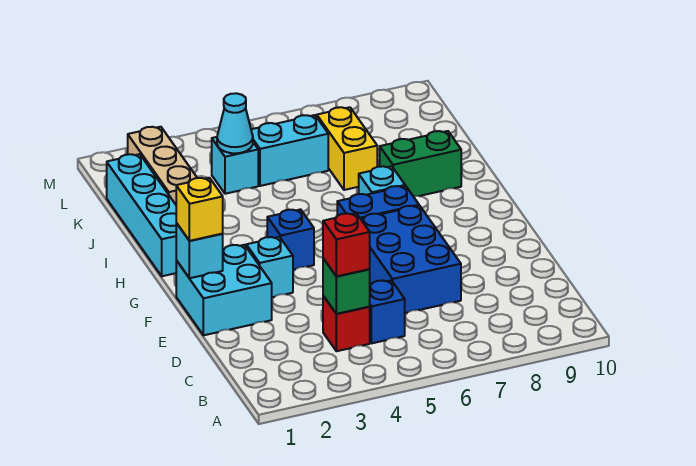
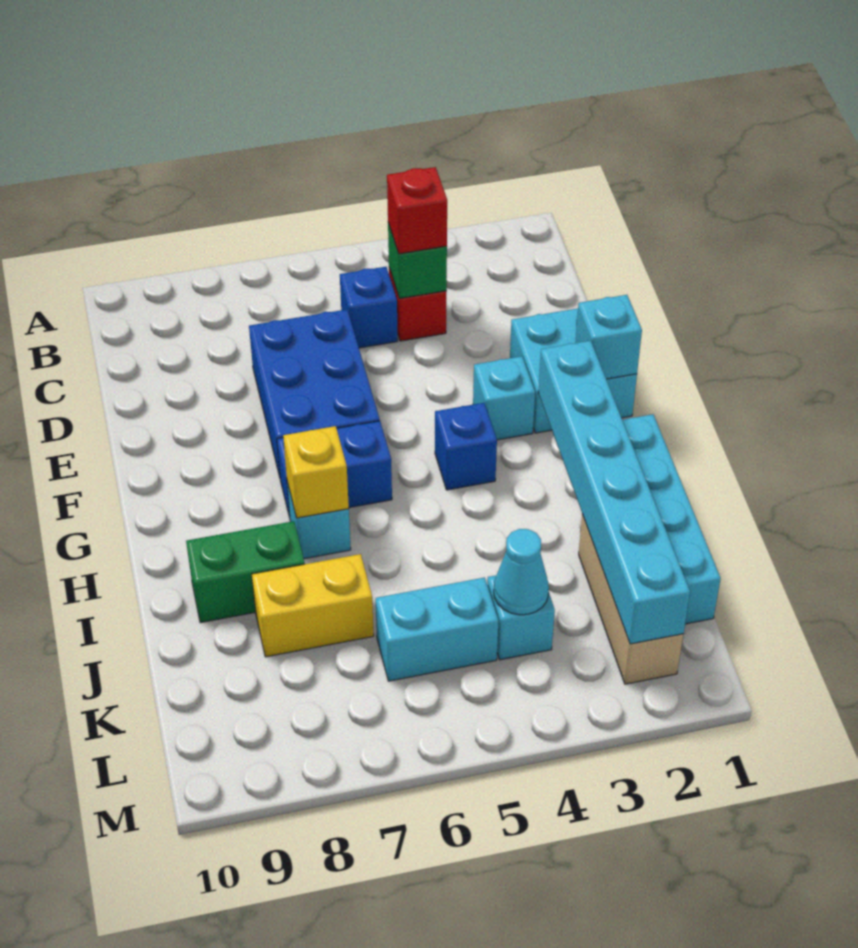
yellow 1x1 brick [176,178,223,241] -> yellow 1x1 brick moved to [283,426,349,518]
none -> cyan 1x6 brick [538,341,690,644]
yellow 1x2 brick [317,107,377,190] -> yellow 1x2 brick turned to [252,554,374,657]

